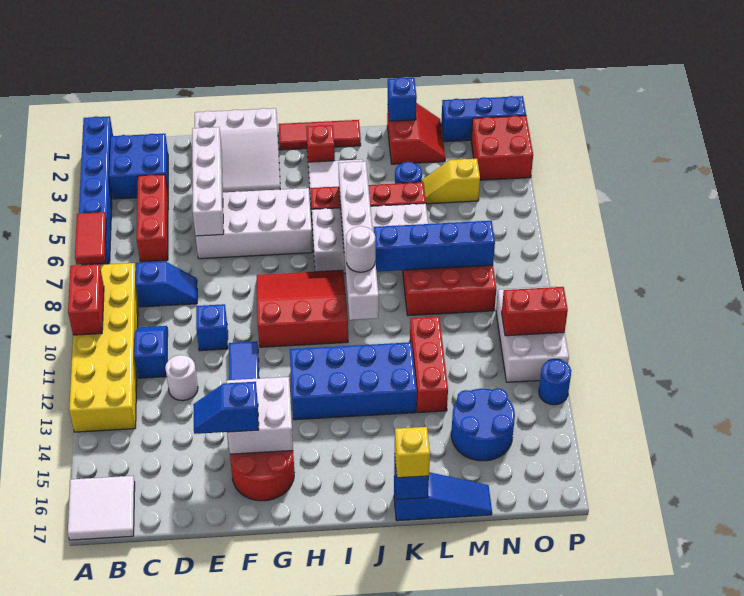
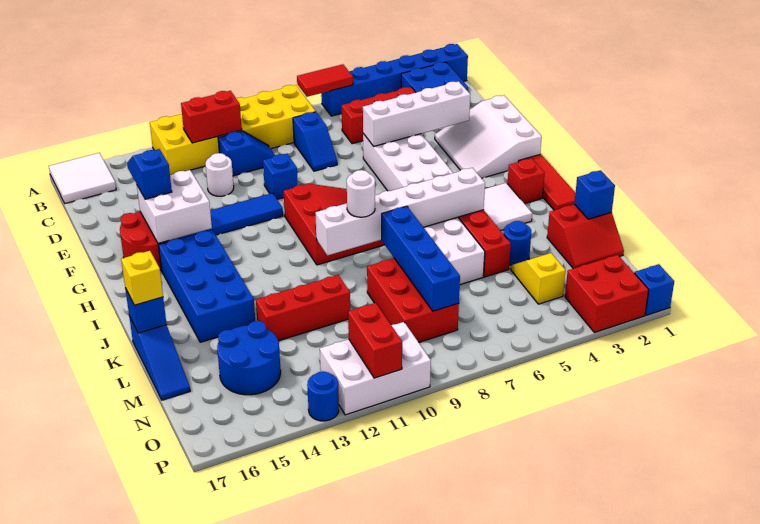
red 1x2 brick [68,264,104,335] -> red 1x2 brick moved to [181,91,242,143]
blue 2x4 brick [290,342,417,420] -> blue 2x4 brick moved to [158,230,255,342]
blue 1x3 brick [441,96,526,142] -> blue 1x1 brick [635,264,674,315]

